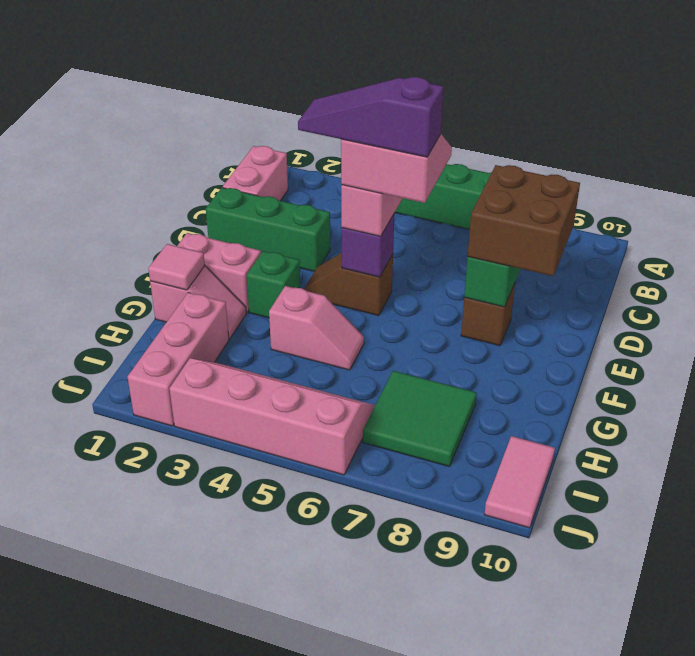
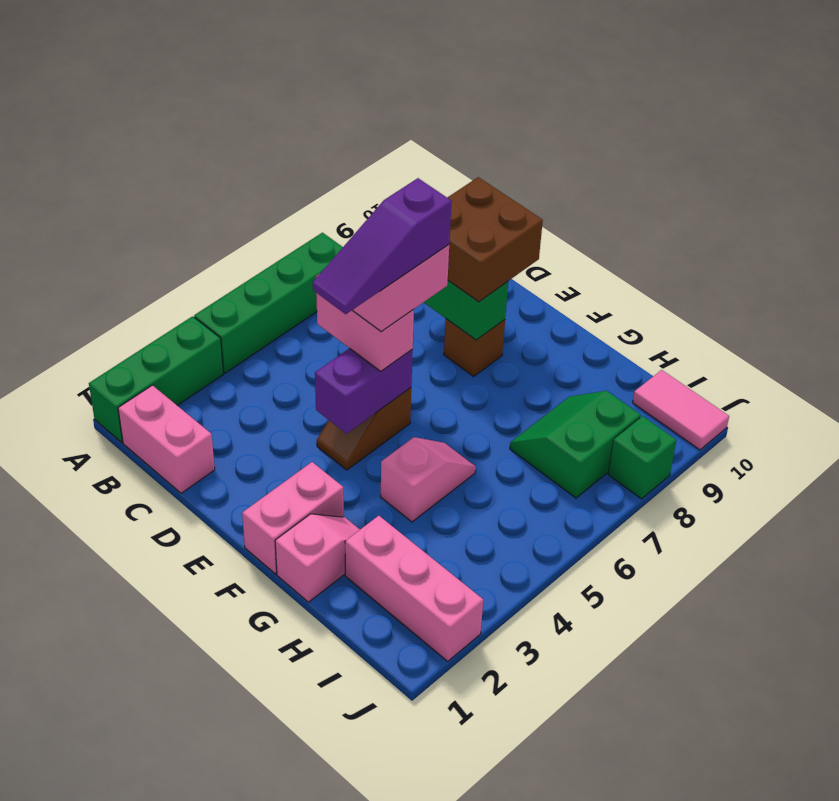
green 1x3 brick [206,188,330,271] -> green 1x3 brick moved to [89,316,223,442]
purple 1x1 brick [341,215,394,277] -> purple 1x2 brick [315,348,413,434]
green 1x1 brick [246,251,300,318] -> green 1x1 brick moved to [608,416,677,499]
pink 1x1 tile [148,244,205,290] -> none
green 2x2 tile [363,371,477,466] -> green 2x2 slope [510,391,641,498]
pink 2x4 slope [169,358,375,475] -> none

